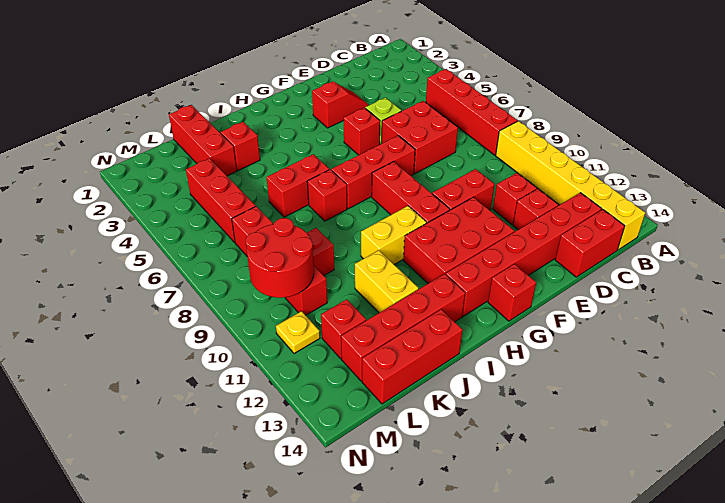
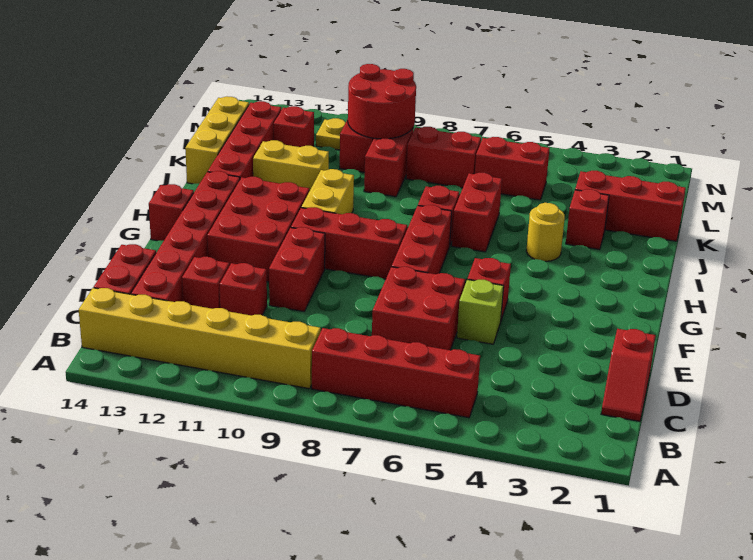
red 1x2 slope [312,81,368,128] -> red 1x2 slope moved to [601,329,656,421]
none -> yellow 1x1 round brick [526,203,565,261]
red 1x3 brick [362,309,462,404] -> yellow 1x3 brick [185,96,249,184]
red 1x3 brick [186,158,256,242] -> red 1x2 brick [475,137,550,200]

